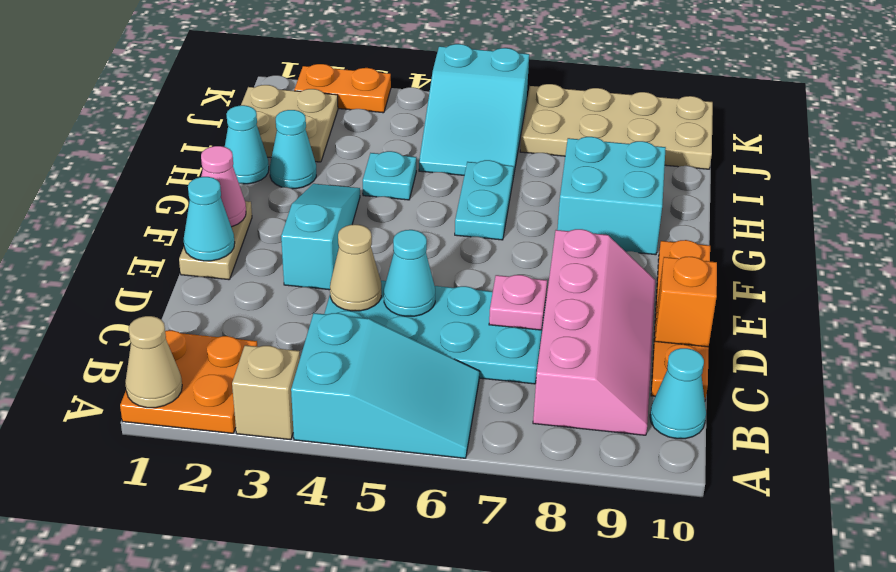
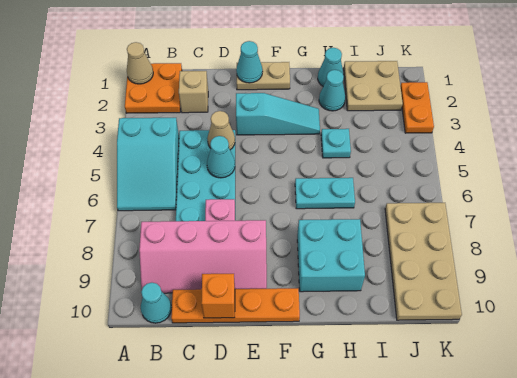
tan 1x1 brick [232,345,300,440] -> tan 1x1 brick moved to [179,71,208,113]
pink 1x1 cone [201,146,246,227] -> none
cyan 2x3 slope [419,44,529,177] -> none

